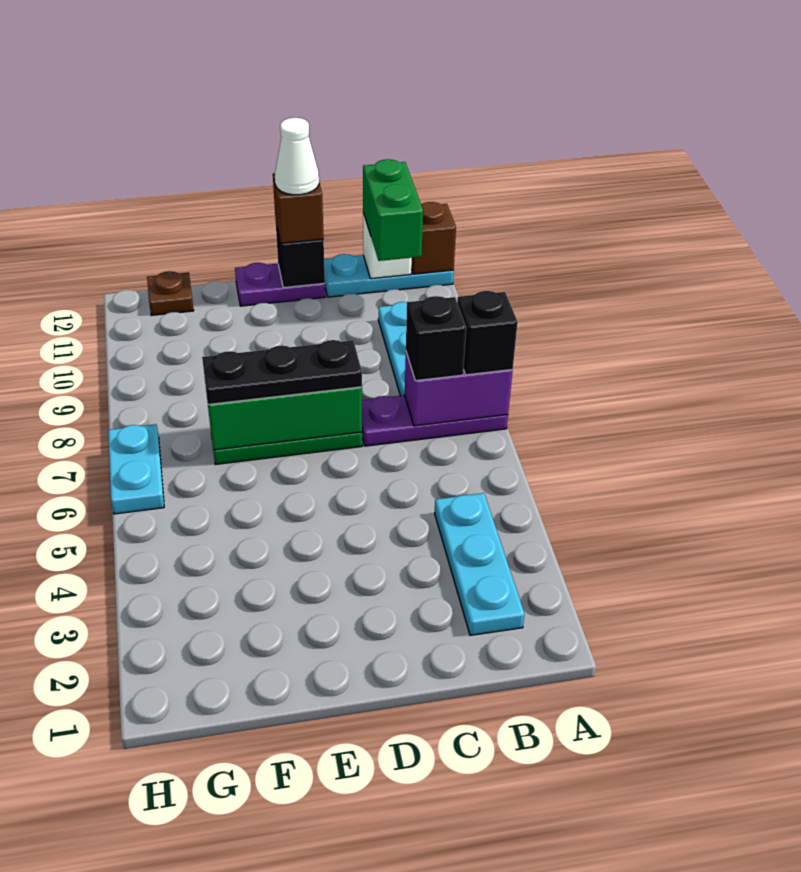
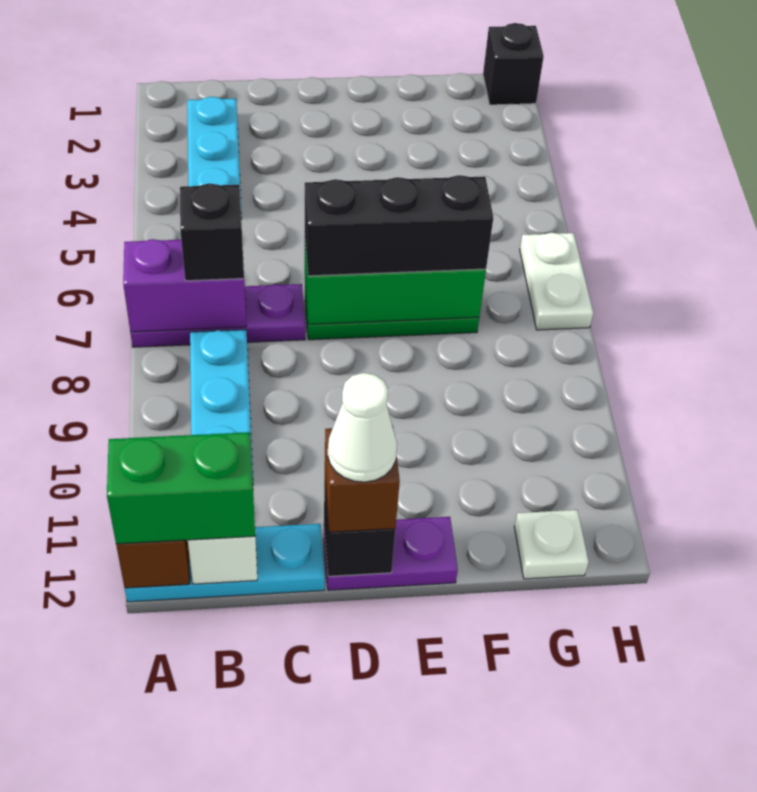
black 1x1 brick [457,291,518,375] -> black 1x1 brick moved to [483,23,544,105]
green 1x2 brick [363,159,423,261] -> green 1x2 brick turned to [107,432,255,544]
black 1x3 plate [202,340,362,404] -> black 1x3 brick [305,175,493,276]
brown 1x1 plate [147,271,194,316] -> white 1x1 plate [514,510,589,579]
cyan 1x2 plate [108,424,164,514] -> white 1x2 plate [520,233,593,330]

